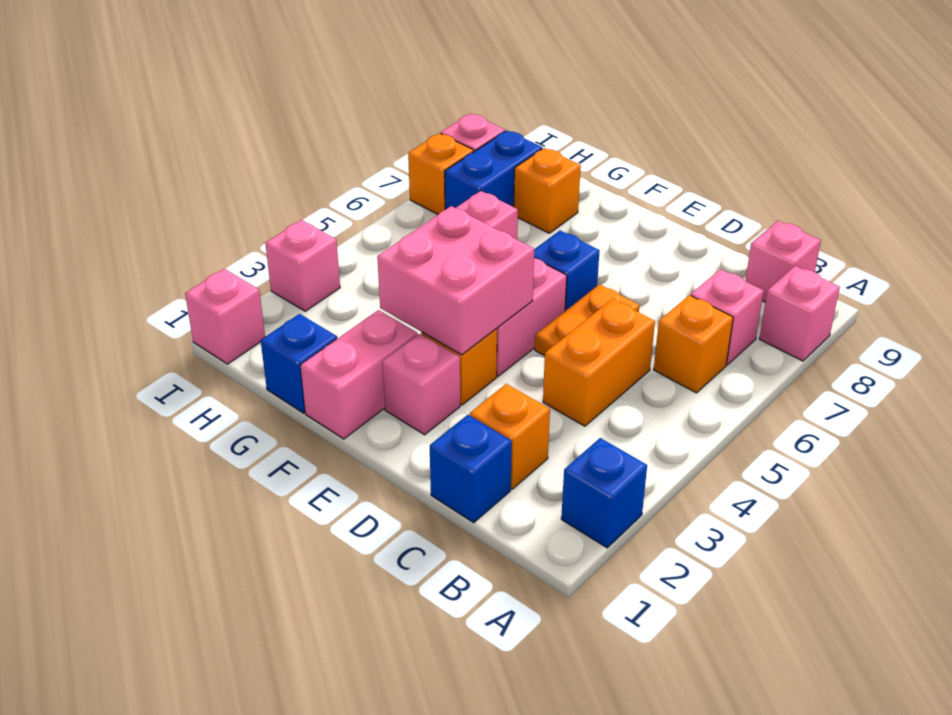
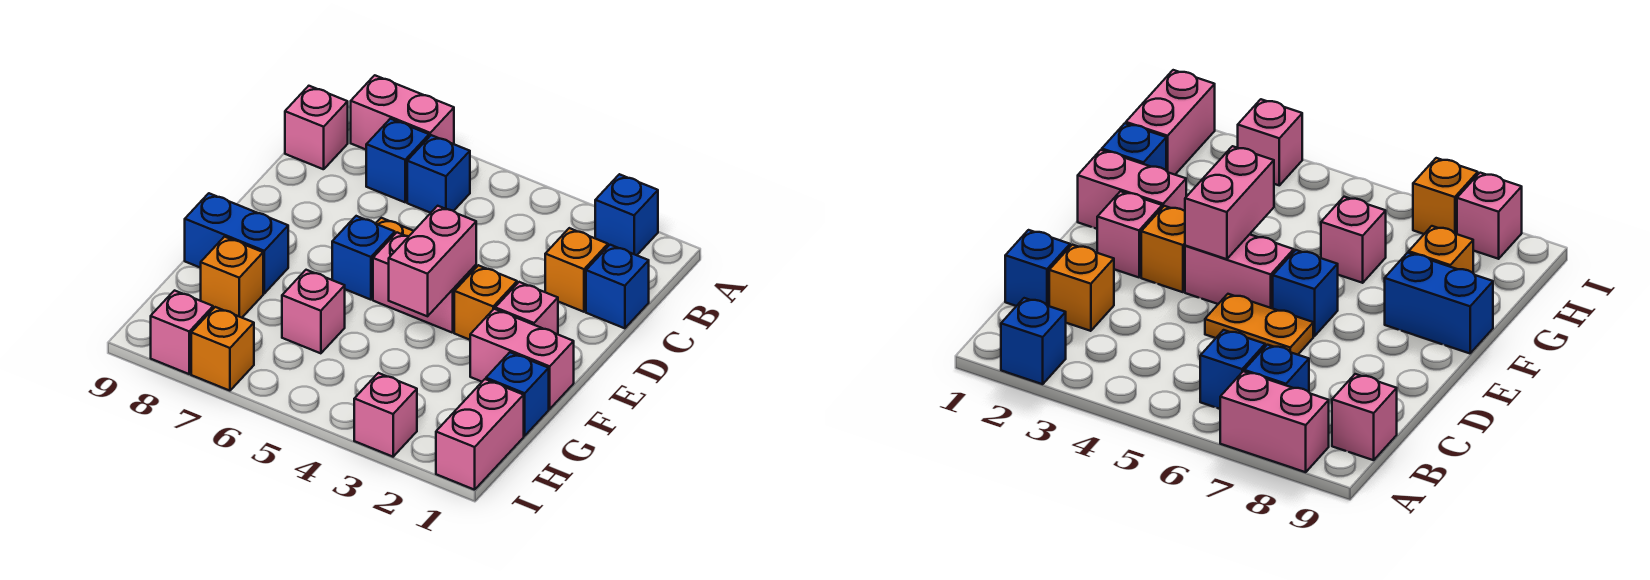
pink 1x1 brick [759,266,840,361] -> pink 1x2 brick [351,75,454,149]
orange 1x1 brick [654,295,733,393] -> blue 1x1 brick [407,135,470,213]
pink 1x1 brick [691,269,764,365] -> blue 1x1 brick [366,119,429,202]
orange 1x2 brick [543,299,655,426] -> none
pink 2x2 brick [377,206,534,355] -> pink 1x2 brick [389,206,476,316]
blue 1x2 brick [445,131,542,210] -> blue 1x2 brick moved to [185,193,288,293]
pink 1x1 brick [185,269,265,364] -> pink 1x2 brick [436,379,524,490]

